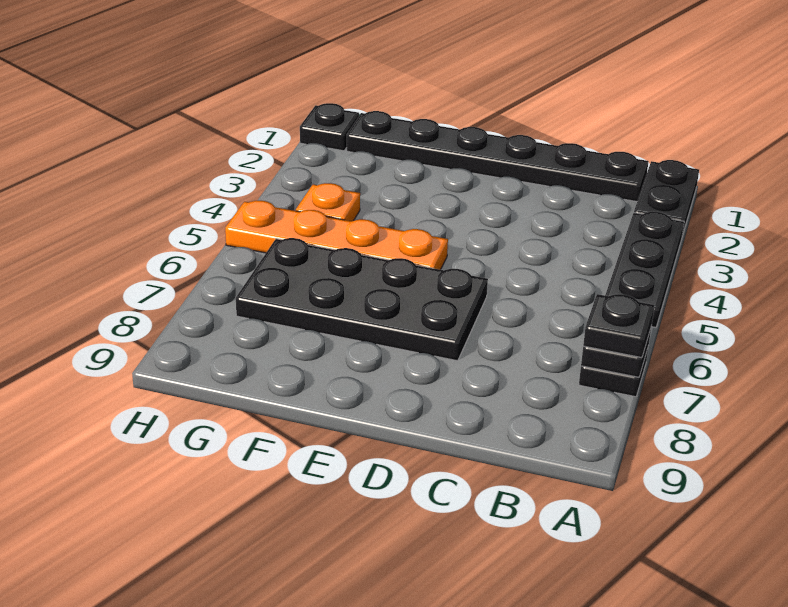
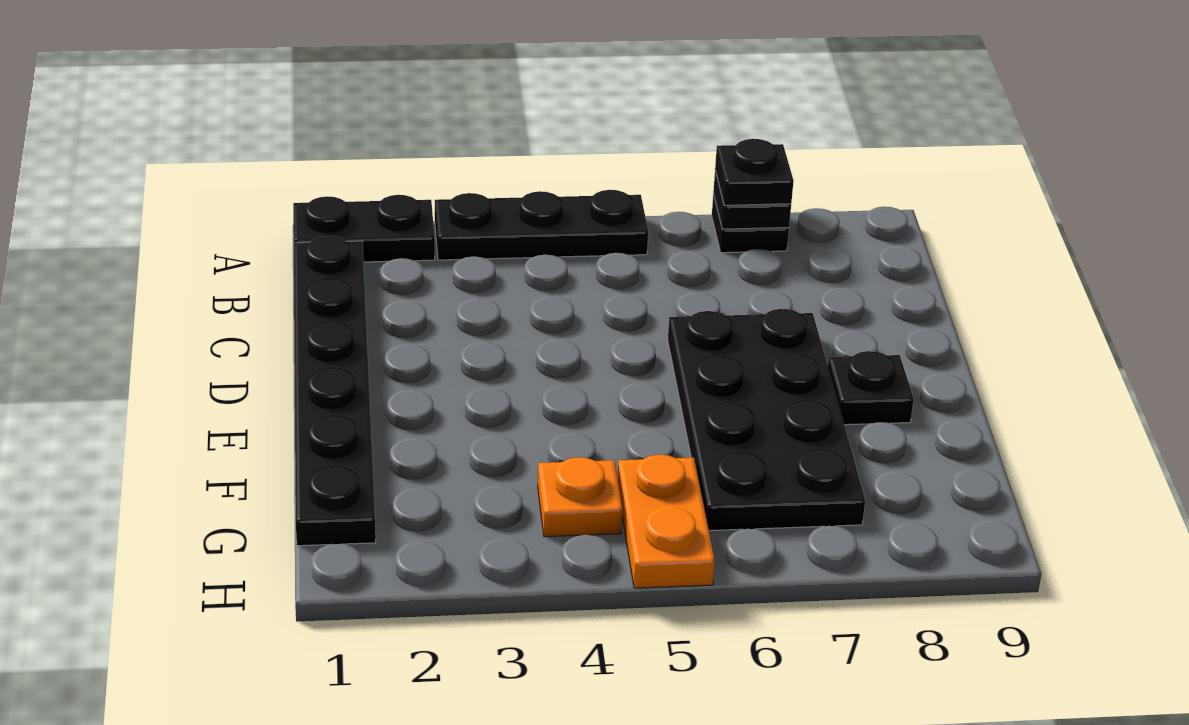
orange 1x4 plate [225,201,448,270] -> orange 1x2 plate [617,455,715,588]
black 1x1 plate [300,103,359,151] -> black 1x1 plate moved to [828,351,914,425]

